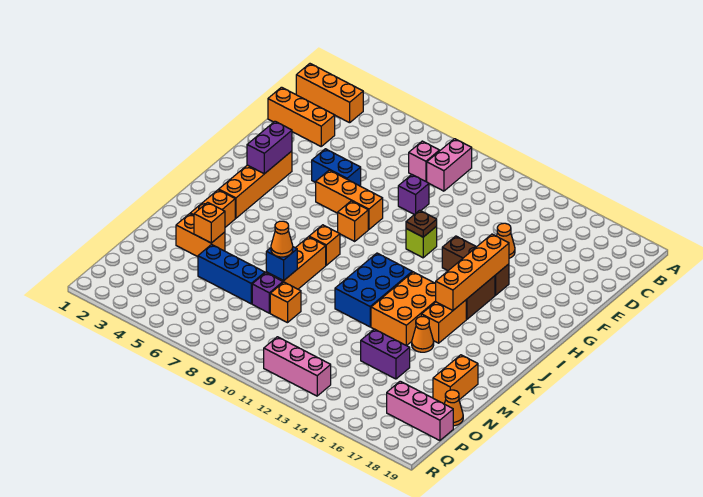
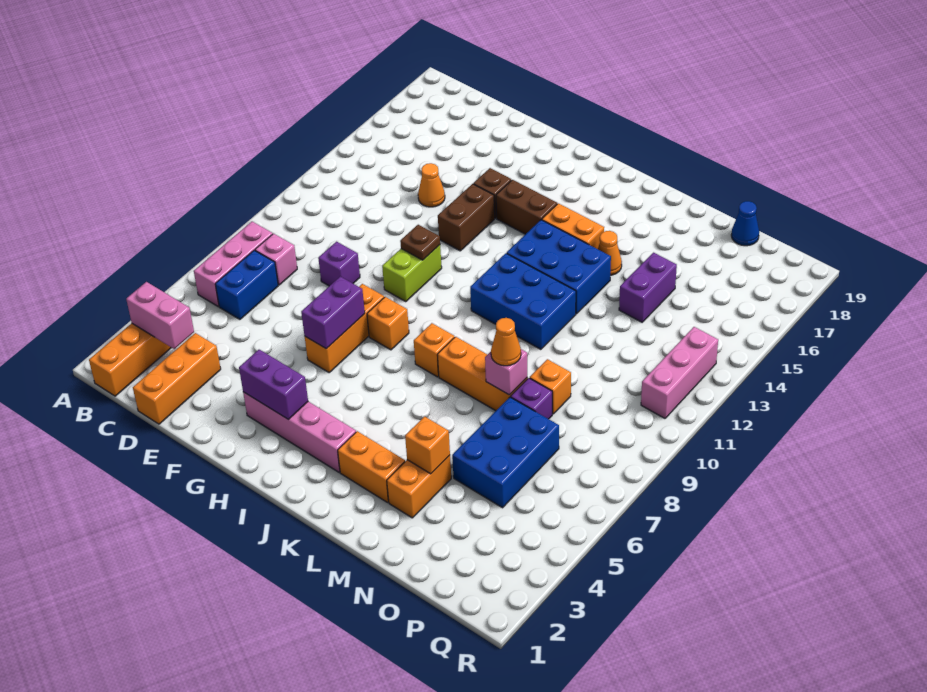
pink 1x2 brick [426,139,472,191] -> pink 1x2 brick moved to [126,282,194,349]
blue 1x2 brick [312,149,361,186] -> blue 1x2 brick moved to [215,250,278,319]
orange 1x4 brick [219,151,292,218] -> pink 1x4 brick [243,392,356,472]
none -> purple 1x2 brick [301,276,365,349]
lime 1x1 brick [406,226,437,258] -> lime 1x2 brick [382,245,442,301]
orange 1x4 brick [435,234,509,310] -> none
orange 2x3 brick [371,272,436,346] -> blue 2x3 brick [507,220,611,314]
blue 1x1 brick [266,247,297,281] -> pink 1x1 brick [485,349,527,395]
orange 1x2 brick [433,355,478,404] -> none
blue 1x3 brick [198,244,265,304] -> blue 2x3 brick [452,397,559,508]
orange 1x1 cone [445,390,463,426] -> blue 1x1 cone [731,201,759,246]
pink 1x3 brick [387,381,453,441] -> pink 1x3 brick moved to [194,222,273,307]

